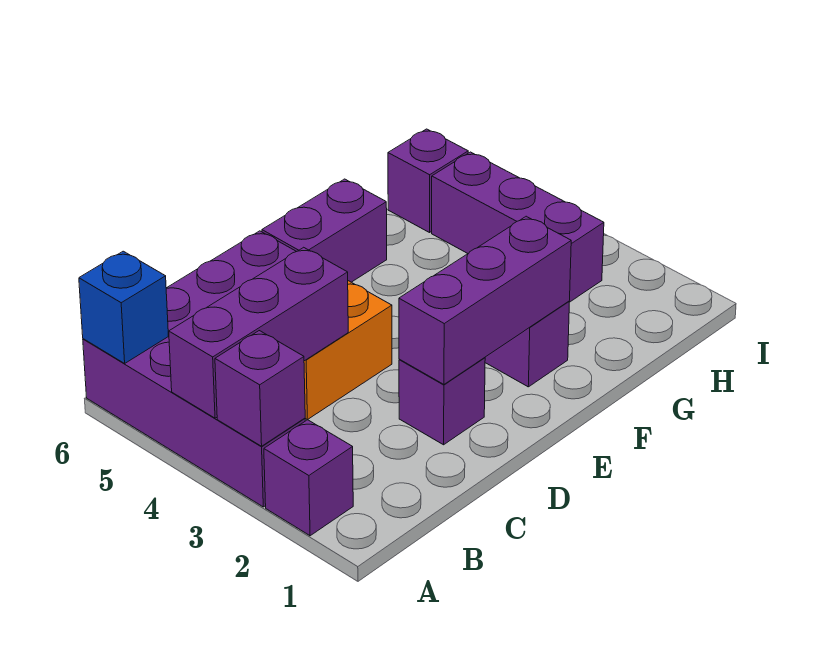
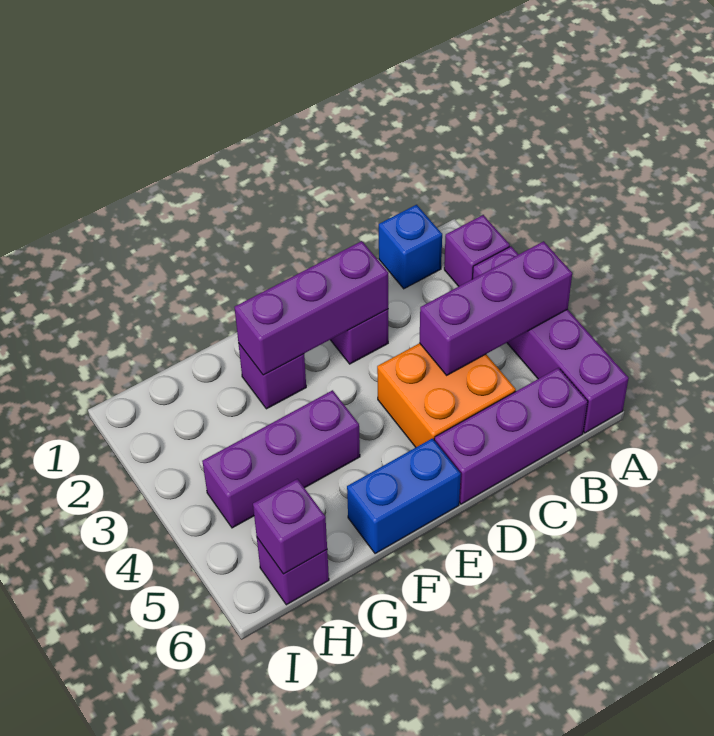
purple 1x1 brick [215,331,305,446] -> purple 1x1 brick moved to [253,479,327,574]
blue 1x1 brick [79,251,168,363] -> blue 1x1 brick moved to [379,205,442,289]
purple 1x2 brick [262,179,387,282] -> blue 1x2 brick [347,438,461,554]
purple 1x3 brick [432,152,604,302] -> purple 1x3 brick turned to [202,390,360,528]

